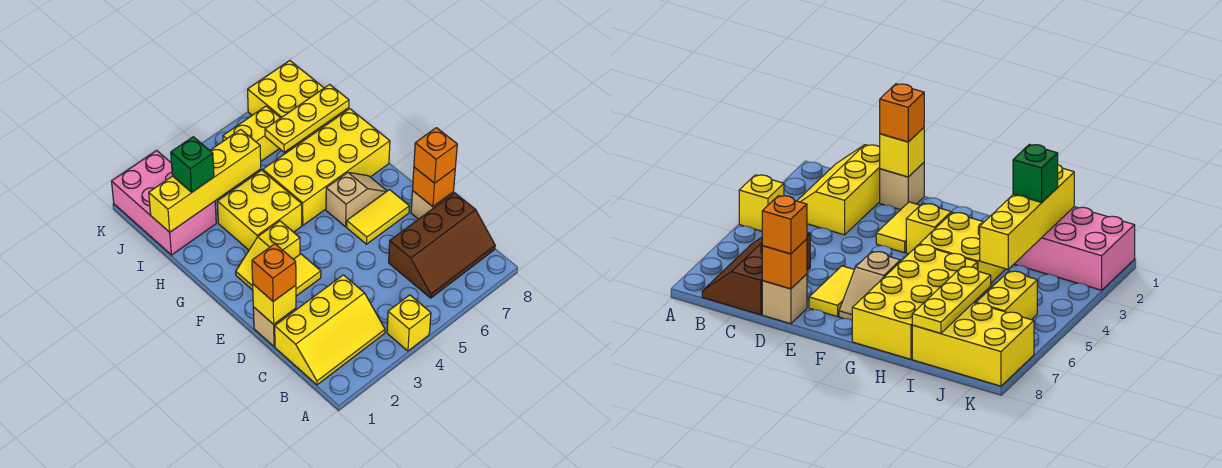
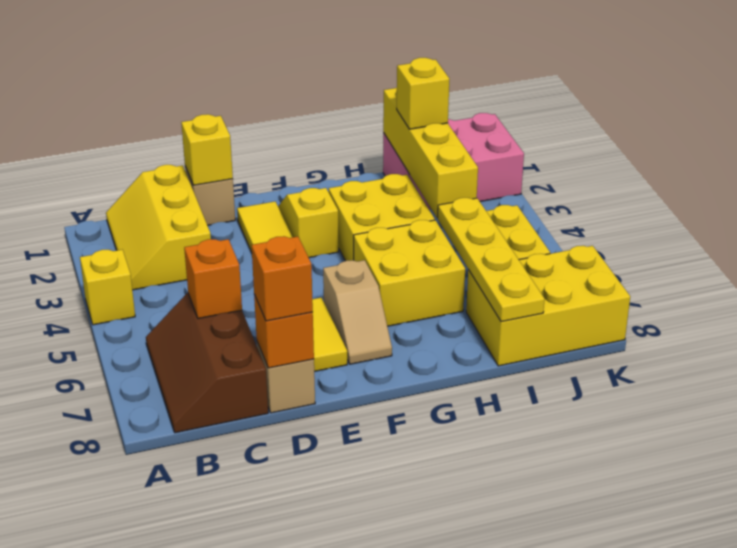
orange 1x1 brick [252,244,296,301] -> orange 1x1 brick moved to [184,239,242,319]
yellow 2x4 brick [263,109,390,225] -> yellow 2x2 brick [354,220,465,326]
green 1x1 brick [171,137,214,192] -> yellow 1x1 brick [397,58,449,129]
yellow 1x3 plate [265,85,349,152] -> yellow 1x4 plate [438,198,545,322]

